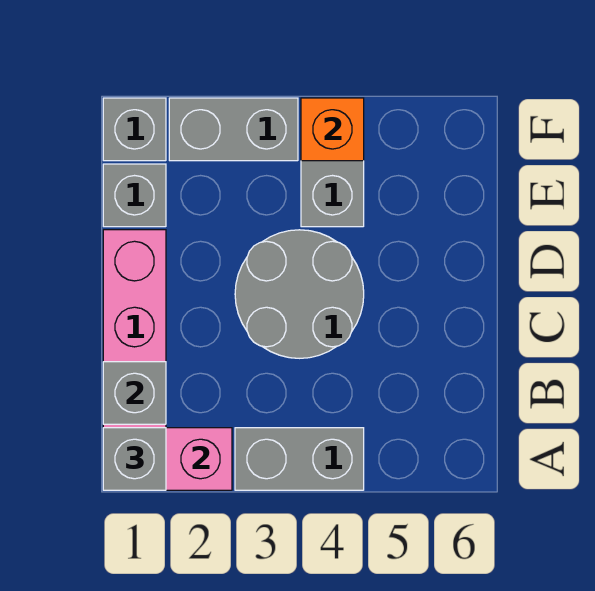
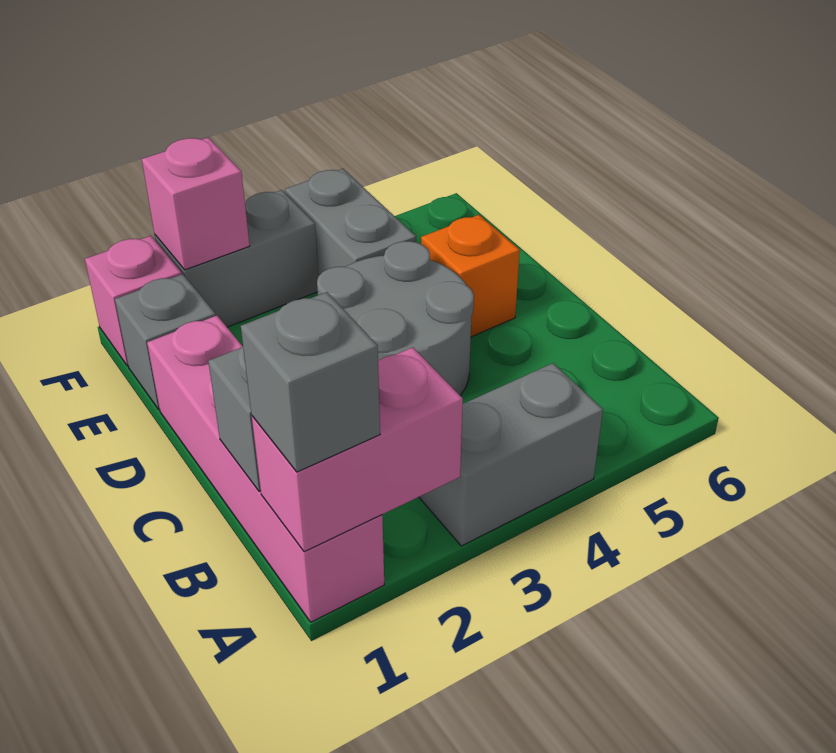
grey 1x1 brick [103,98,166,161] -> pink 1x1 brick [85,236,182,366]
none -> pink 1x1 brick [142,137,250,270]
orange 1x1 brick [301,98,364,161] -> orange 1x1 brick moved to [421,215,520,337]

